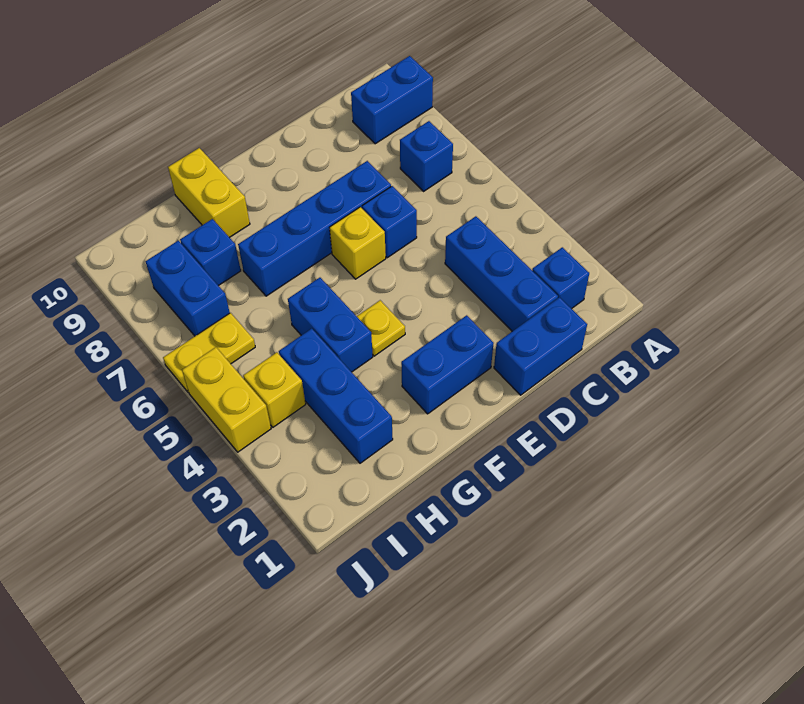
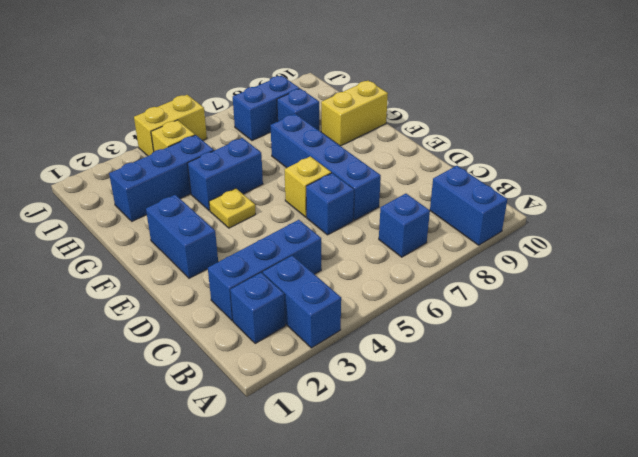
blue 1x2 brick [494,297,587,395] -> blue 1x2 brick moved to [263,255,341,348]
yellow 1x2 plate [163,313,255,392] -> none

